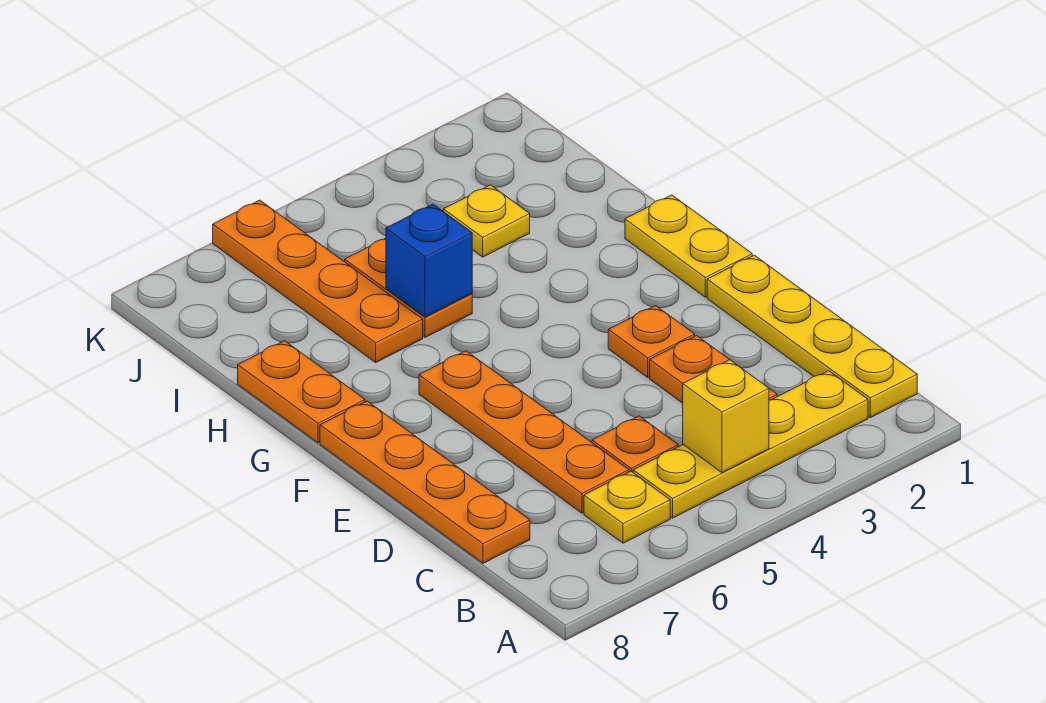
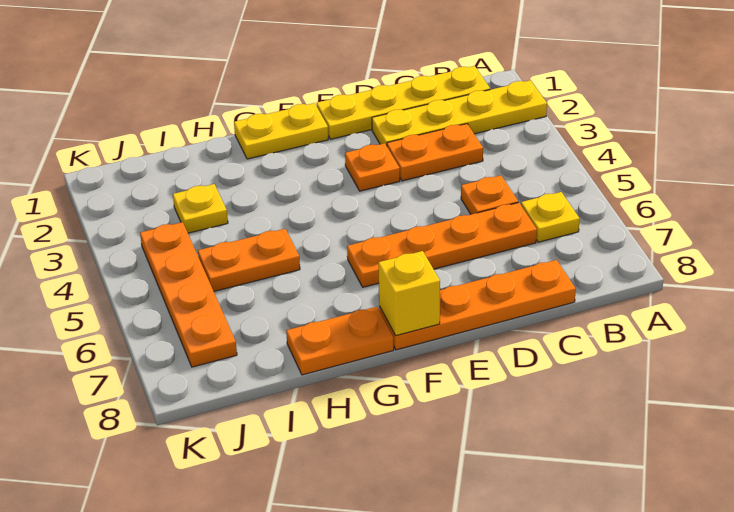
yellow 1x4 plate [633,371,868,518] -> yellow 1x4 plate turned to [372,80,547,146]
yellow 1x1 brick [683,360,769,473] -> yellow 1x1 brick moved to [378,251,440,336]
blue 1x1 brick [386,204,472,317] -> none
orange 1x4 plate [213,200,423,362] -> orange 1x4 plate turned to [140,222,237,367]

